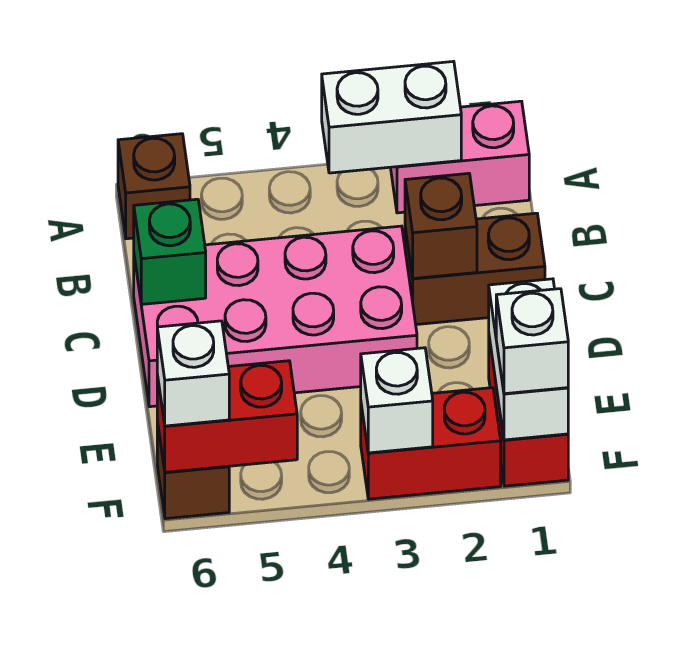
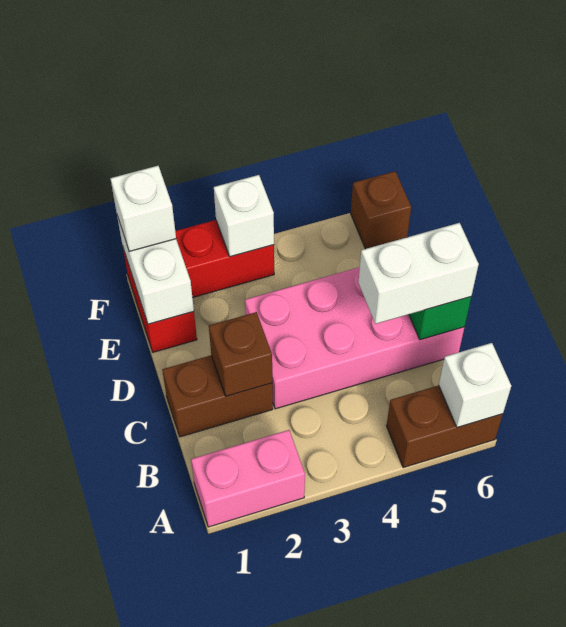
white 1x2 brick [322,61,461,173] -> white 1x2 brick moved to [358,223,479,324]
brown 1x1 brick [118,134,190,239] -> brown 1x2 brick [386,385,503,468]
red 1x2 brick [157,361,297,472] -> none
white 1x1 brick [157,321,229,426] -> white 1x1 brick moved to [439,343,511,427]

